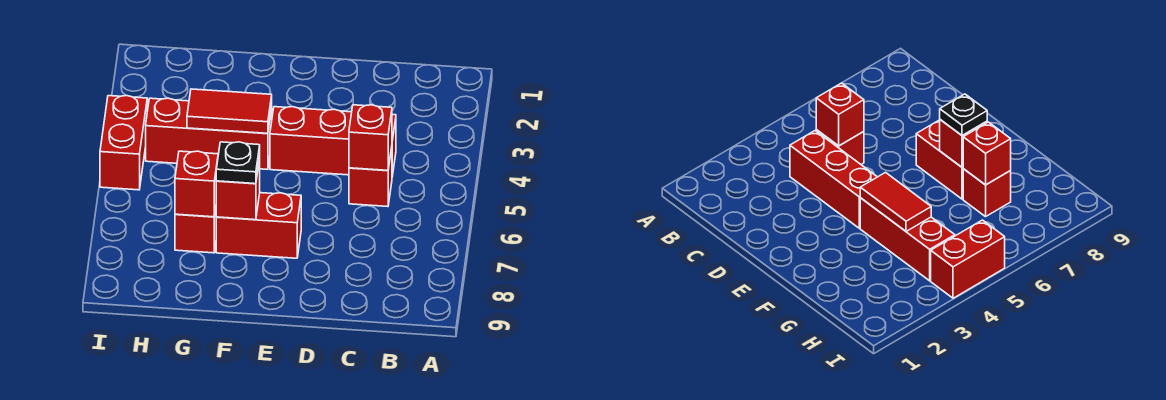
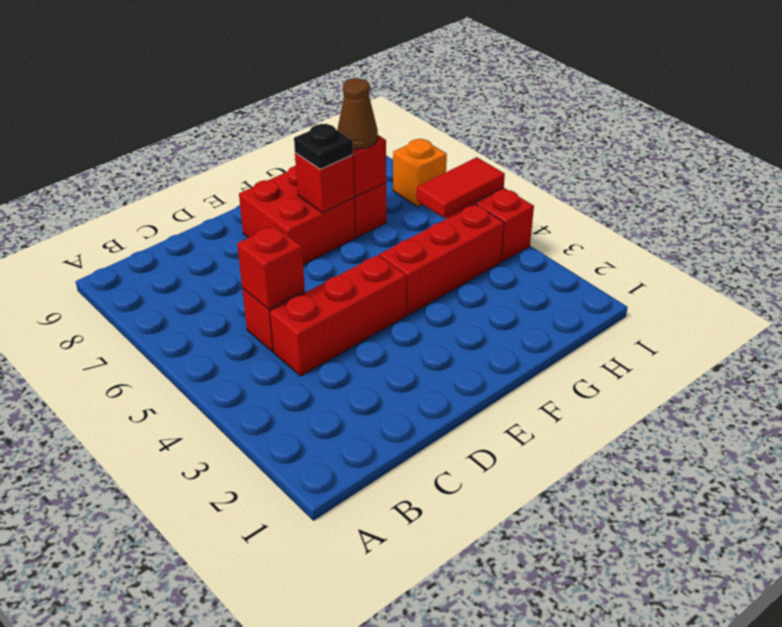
red 1x2 brick [216,193,301,258] -> red 2x2 brick [239,166,355,265]
red 1x2 tile [187,89,272,133] -> red 1x2 tile moved to [417,157,505,218]
none -> brown 1x1 cone [337,79,378,149]
none -> orange 1x1 brick [393,139,447,207]

